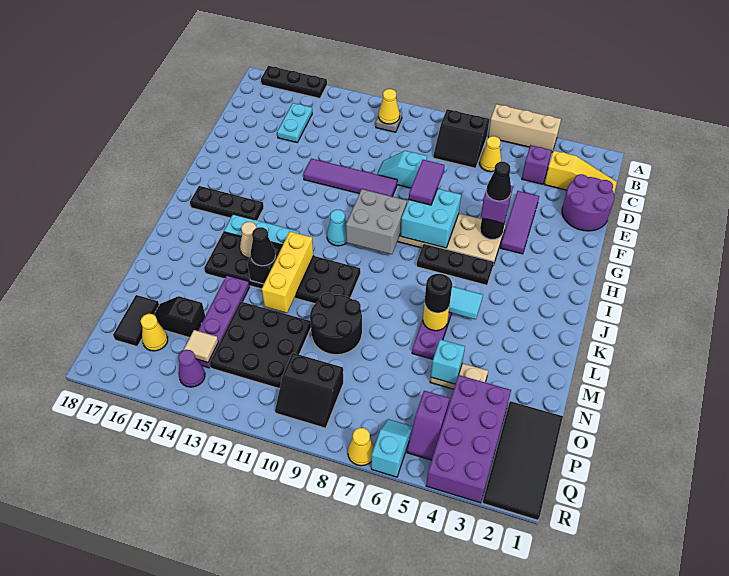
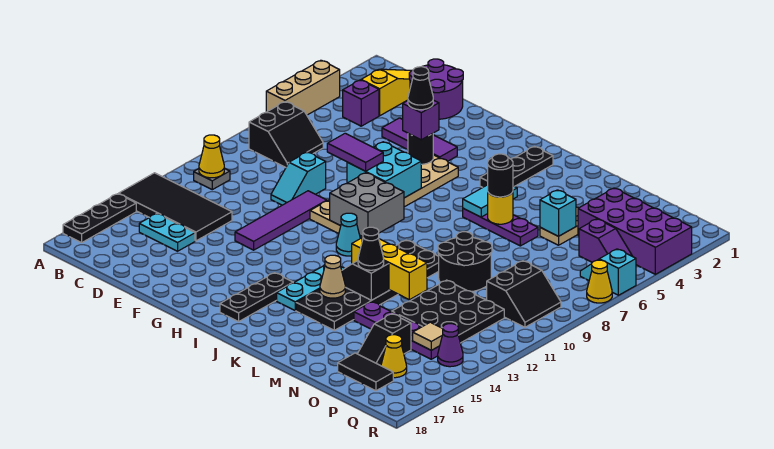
yellow 1x1 cone [479,136,501,172] -> none
black 1x3 plate [417,244,494,285] -> black 1x3 plate moved to [480,147,553,187]
black 2x4 tile [482,401,563,520] -> black 2x4 tile moved to [119,173,232,241]

